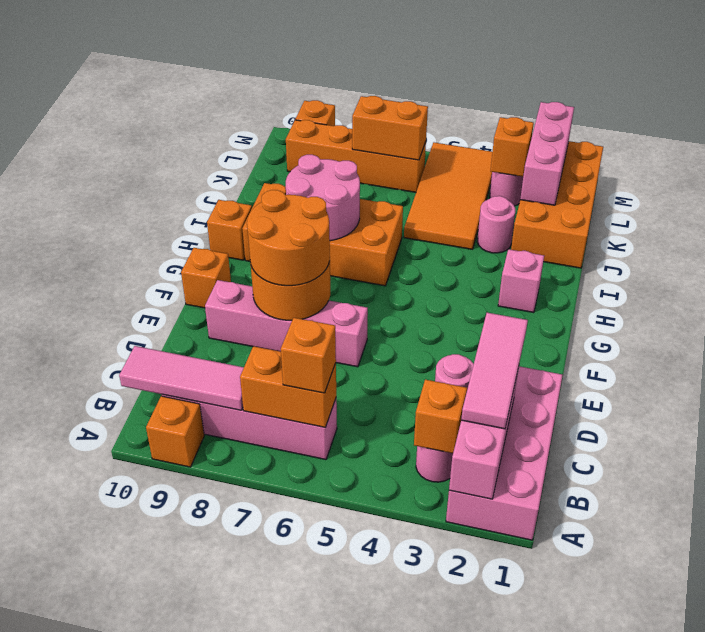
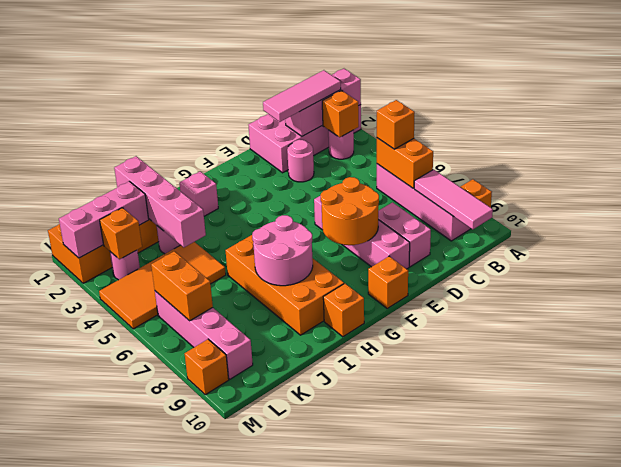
none -> pink 1x2 brick [378,202,431,267]
orange 2x2 round brick [247,190,330,286] -> none
none -> pink 1x4 brick [114,156,206,247]
orange 1x4 brick [286,120,426,192] -> pink 1x4 brick [155,291,253,379]

